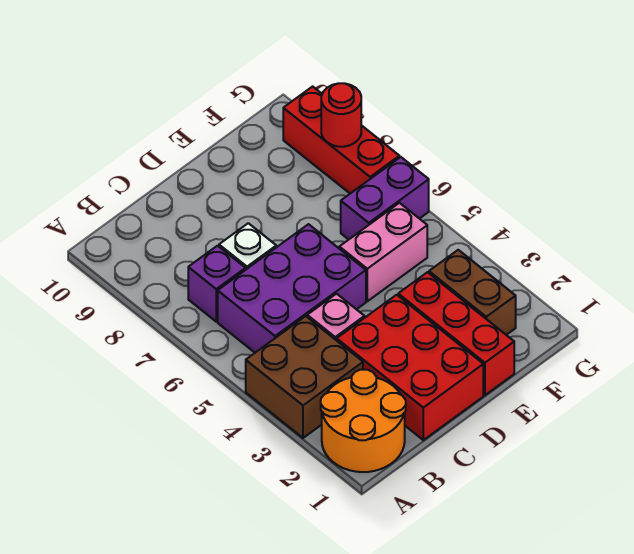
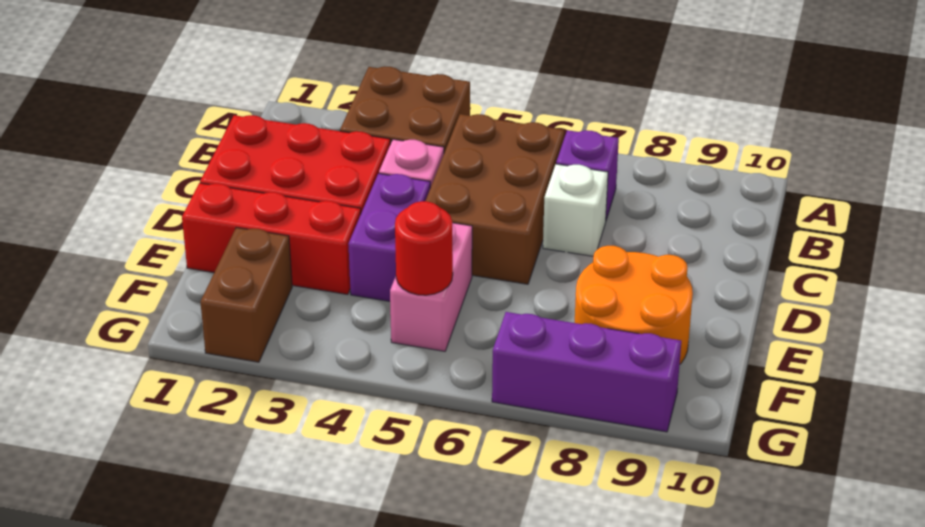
orange 2x2 round brick [321,370,406,472] -> orange 2x2 round brick moved to [575,246,693,364]
purple 2x3 brick [218,224,366,353] -> brown 2x3 brick [426,114,564,284]
brown 1x2 brick [429,250,516,335] -> brown 1x2 brick turned to [200,228,292,362]
purple 1x2 brick [341,157,429,239] -> purple 1x2 brick moved to [348,174,430,301]
red 1x3 brick [283,86,399,194] -> purple 1x3 brick [492,312,681,432]
red 1x1 round brick [321,83,361,147] -> red 1x1 round brick moved to [395,201,453,295]

